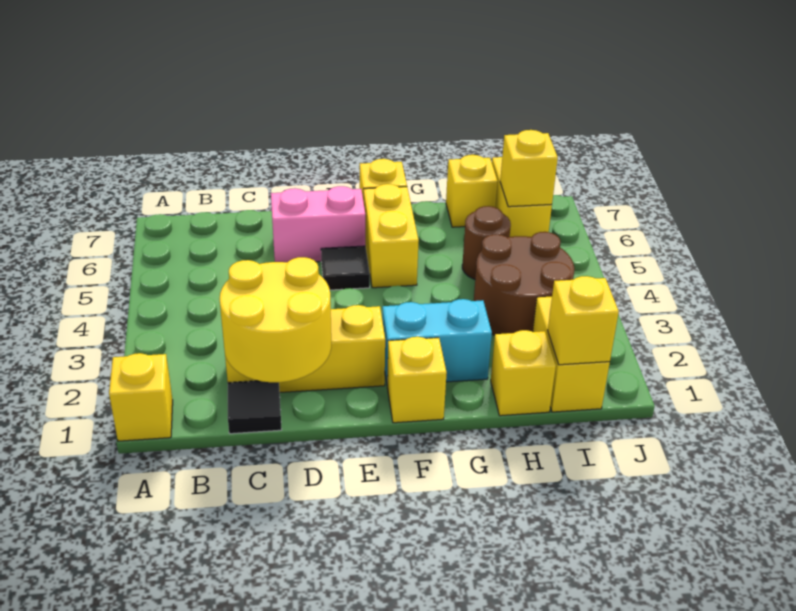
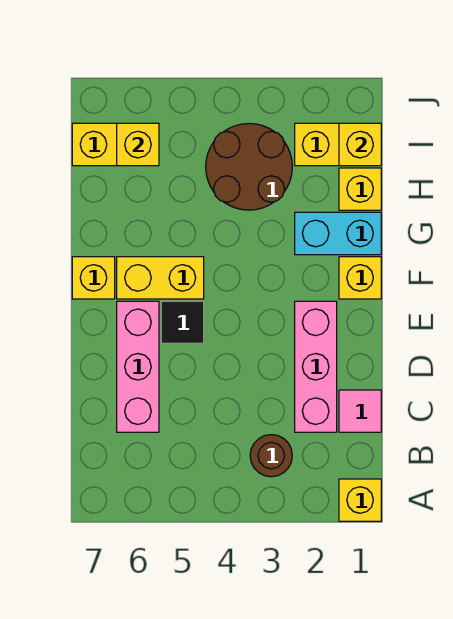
black 1x1 tile [228,381,282,434] -> pink 1x1 tile [339,390,381,432]
yellow 2x2 round brick [219,257,331,382] -> none
yellow 1x3 brick [225,305,385,392] -> pink 1x3 brick [295,301,337,432]
pink 1x2 brick [271,186,365,262] -> pink 1x3 brick [117,301,159,432]
cyan 1x2 brick [382,299,492,382] -> cyan 1x2 brick turned to [295,212,381,255]
brown 1x1 round brick [462,206,511,279] -> brown 1x1 round brick moved to [250,435,292,477]
yellow 1x1 brick [446,155,498,227] -> none

